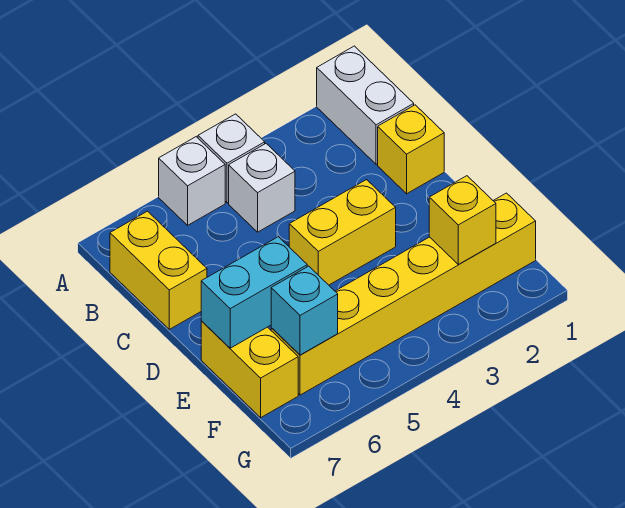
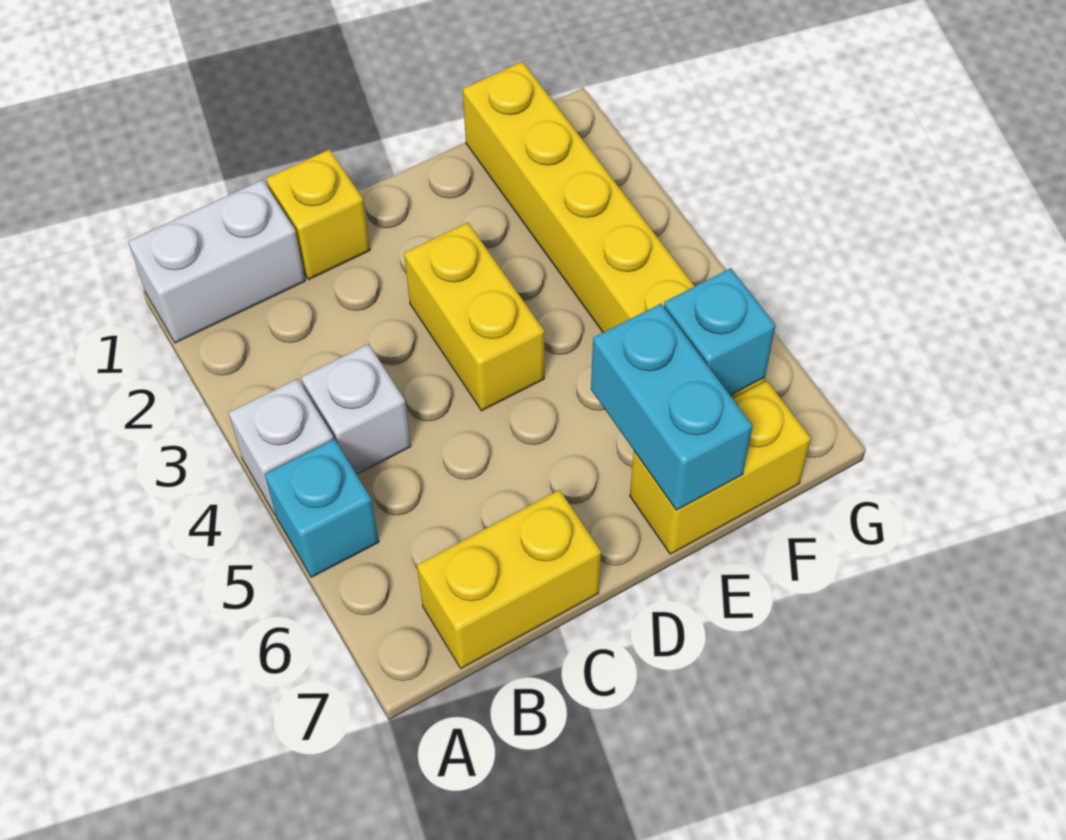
white 1x1 brick [159,137,225,225] -> cyan 1x1 brick [265,439,379,577]
yellow 1x1 brick [429,176,496,264] -> none

